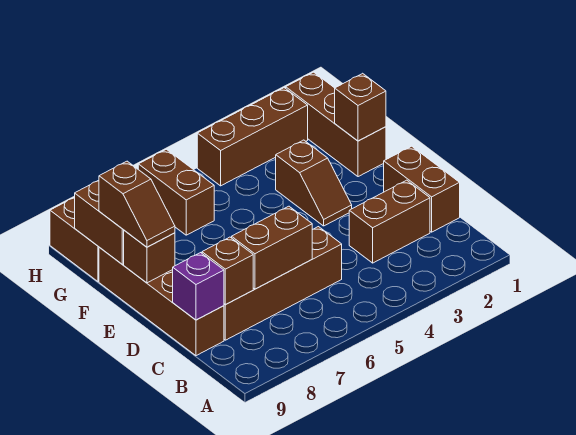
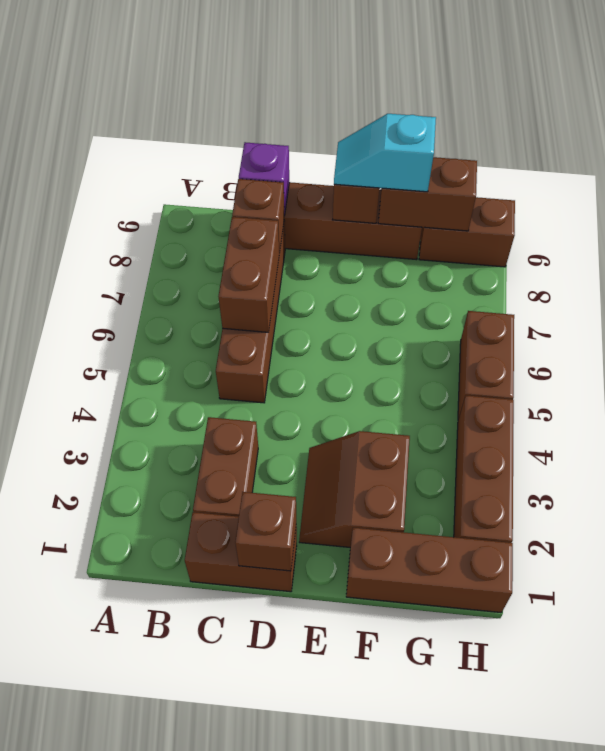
brown 1x2 slope [276,140,352,226] -> brown 2x2 slope [299,431,410,547]
brown 1x2 slope [99,161,175,247] -> cyan 1x2 slope [334,114,436,192]
brown 1x1 brick [335,73,386,141] -> brown 1x1 brick moved to [235,492,296,571]
brown 1x2 brick [138,149,214,235] -> brown 1x2 brick turned to [458,311,514,420]

